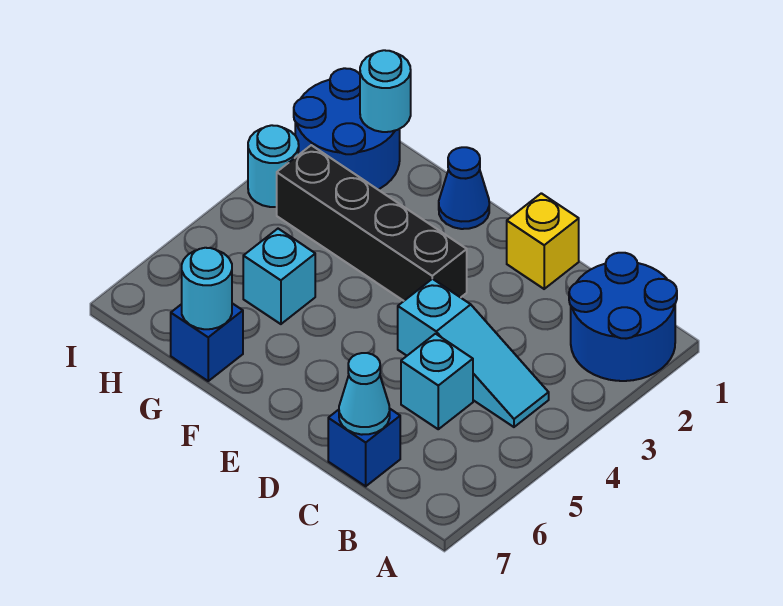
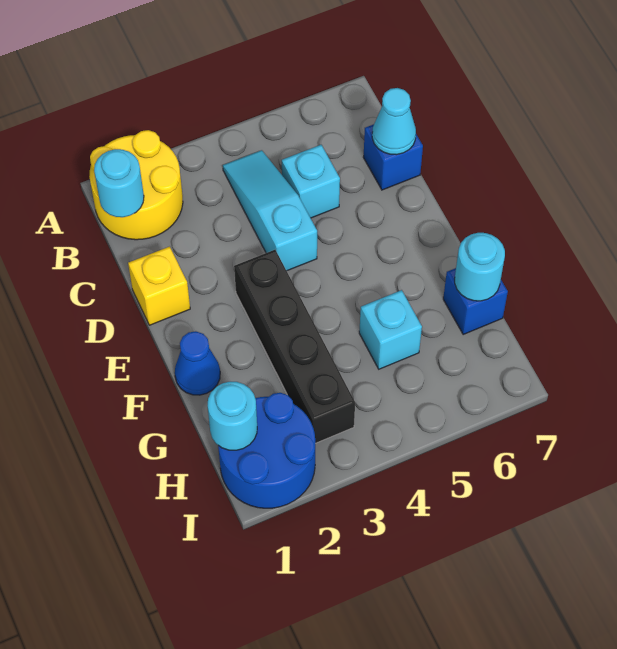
blue 2x2 round brick [569,253,677,381] -> yellow 2x2 round brick [89,130,183,240]
cyan 1x1 round brick [248,125,299,207] -> cyan 1x1 round brick moved to [94,149,144,217]

